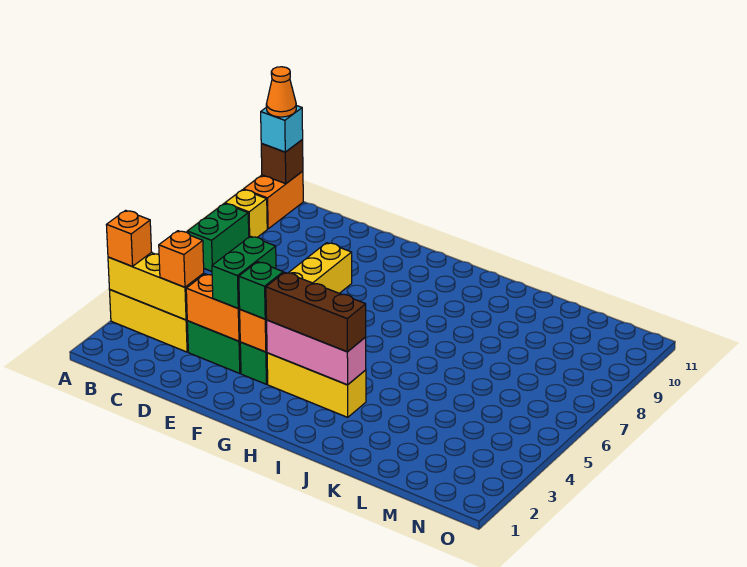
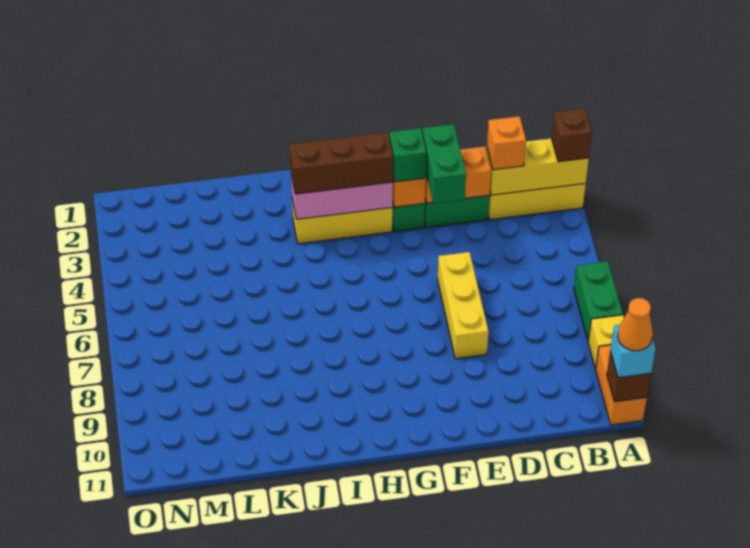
orange 1x1 brick [106,210,151,266] -> brown 1x1 brick [552,108,592,162]

